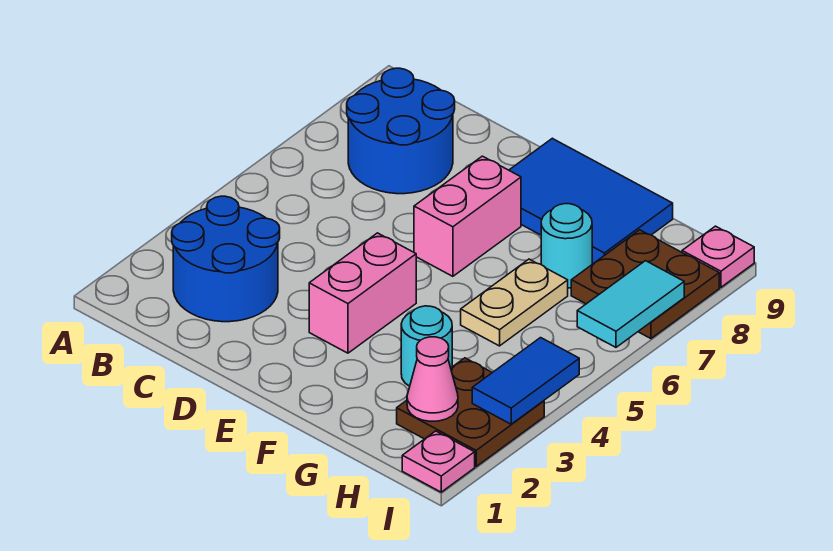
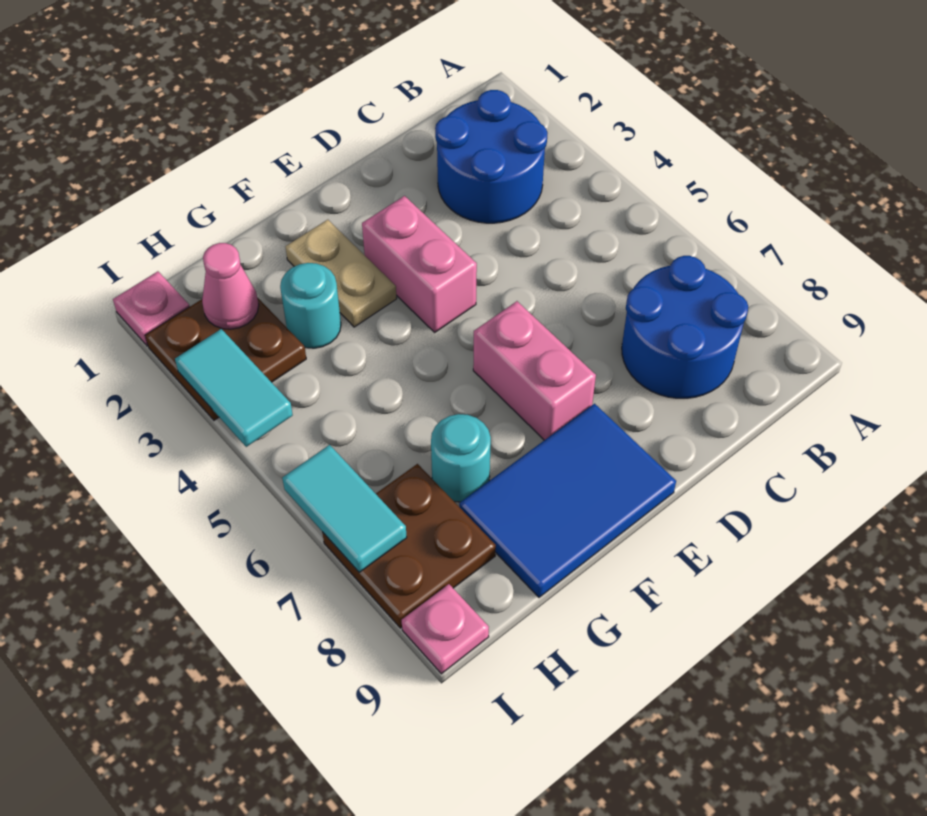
tan 1x2 plate [461,259,568,346] -> tan 1x2 plate moved to [286,220,397,327]
blue 1x2 tile [472,338,579,424] -> cyan 1x2 tile [175,329,293,447]

